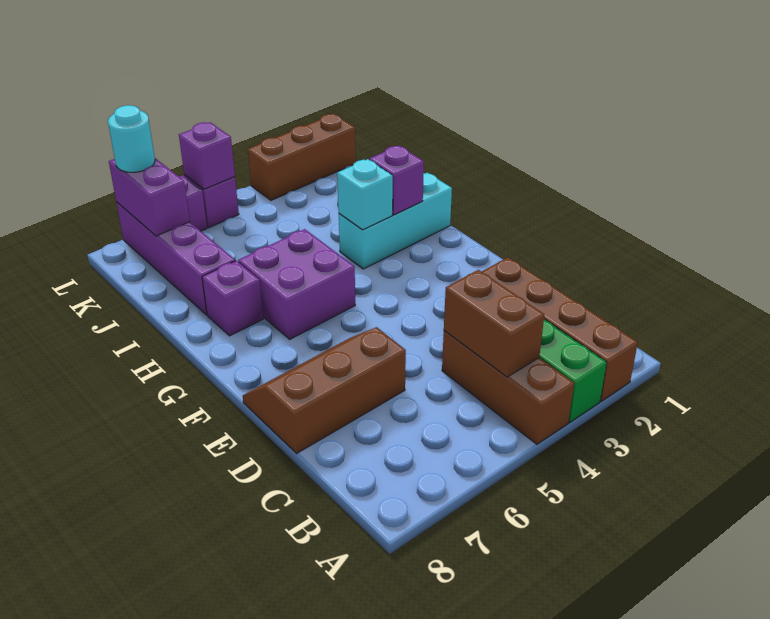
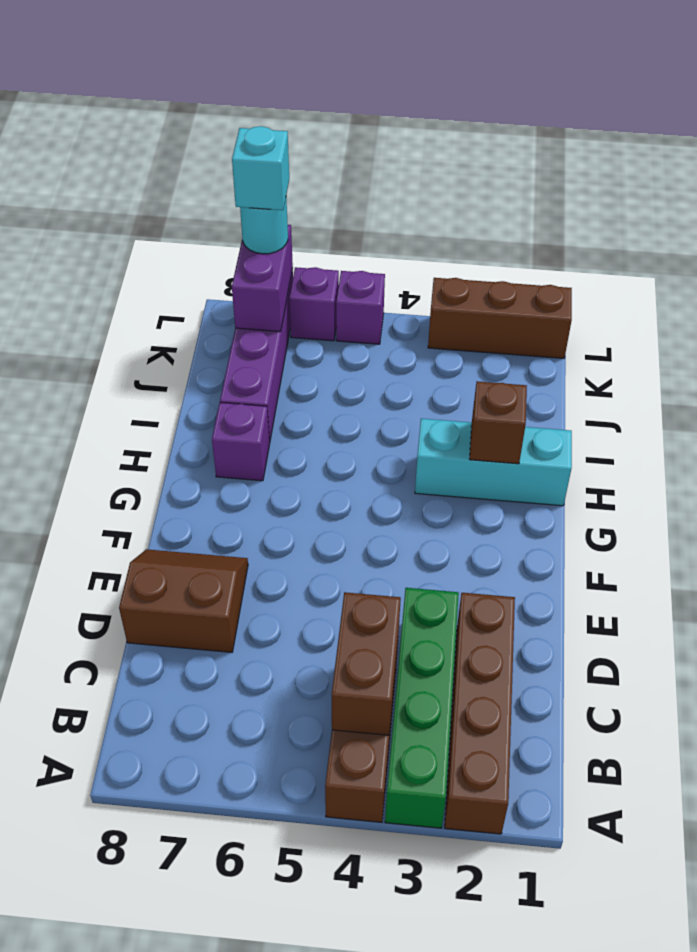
brown 2x3 slope [243,327,406,453] -> brown 2x2 slope [119,549,248,652]
purple 2x2 brick [238,229,355,339] -> none
purple 1x1 brick [369,146,424,215] -> brown 1x1 brick [470,381,527,464]
cyan 1x1 brick [337,159,393,230] -> cyan 1x1 brick moved to [232,126,289,210]
purple 1x1 brick [179,122,235,189] -> none

